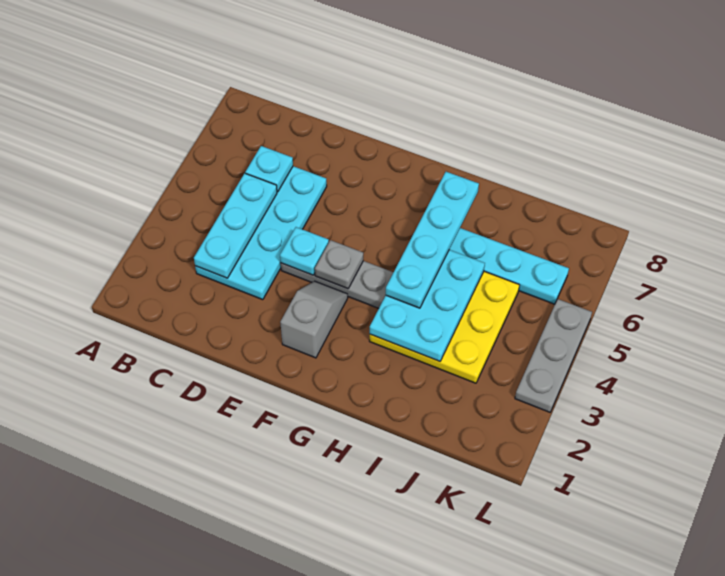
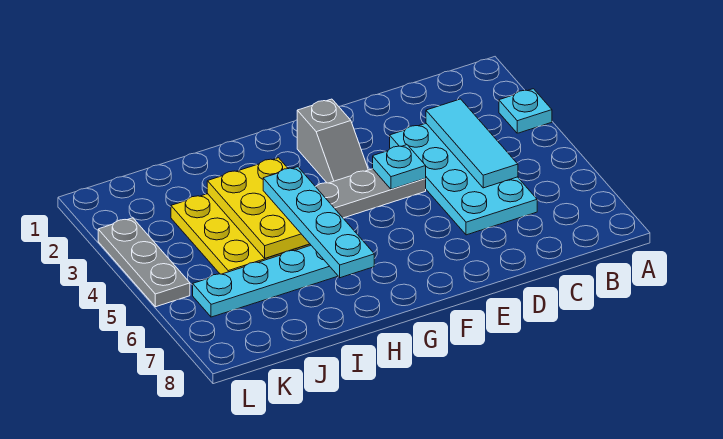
cyan 1x3 plate [194,173,277,278] -> cyan 1x3 tile [426,99,518,188]
cyan 1x1 plate [245,146,293,192] -> cyan 1x1 plate moved to [499,89,552,133]
grey 1x1 plate [315,240,363,289] -> none
cyan 2x3 plate [370,250,485,361] -> yellow 2x3 plate [207,158,310,258]

